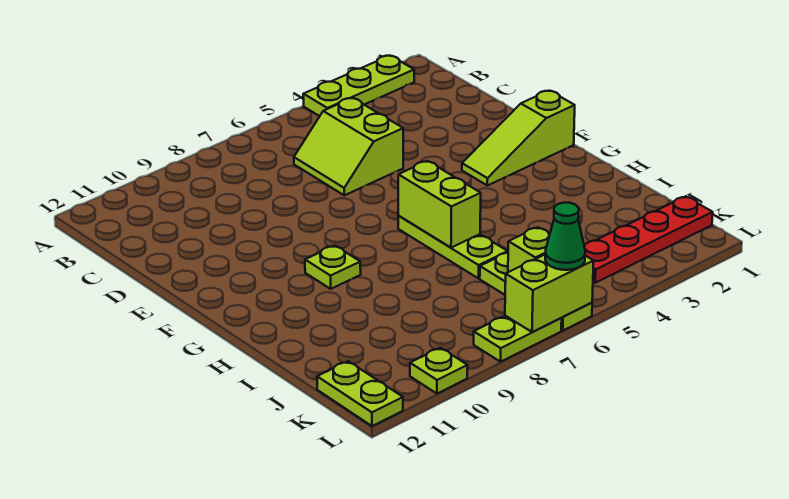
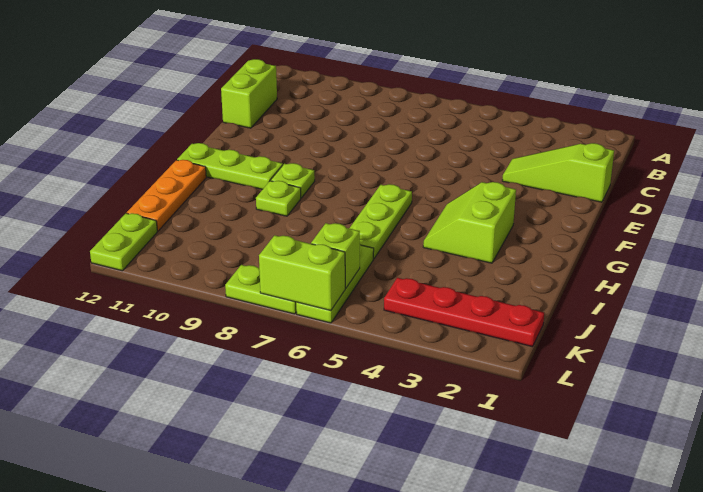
lime 1x3 plate [303,56,414,116] -> lime 1x3 plate moved to [177,143,283,189]
lime 2x2 slope [294,98,403,195] -> lime 2x2 slope moved to [423,182,516,263]
lime 1x3 slope [462,91,575,186] -> lime 1x3 slope moved to [502,143,614,202]
lime 1x2 brick [398,161,481,248] -> lime 1x2 brick moved to [221,59,277,128]
none -> orange 1x3 plate [127,160,206,231]
green 1x1 cone [545,203,585,270] -> none
lime 1x1 plate [410,348,468,394] -> lime 1x1 plate moved to [256,181,301,216]

